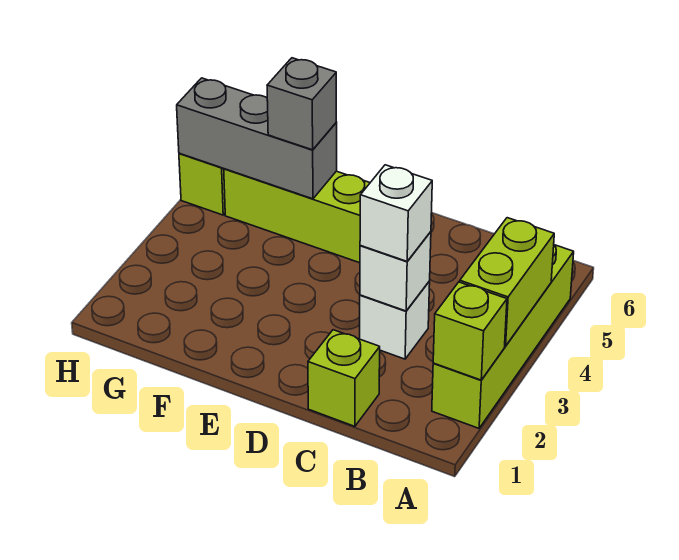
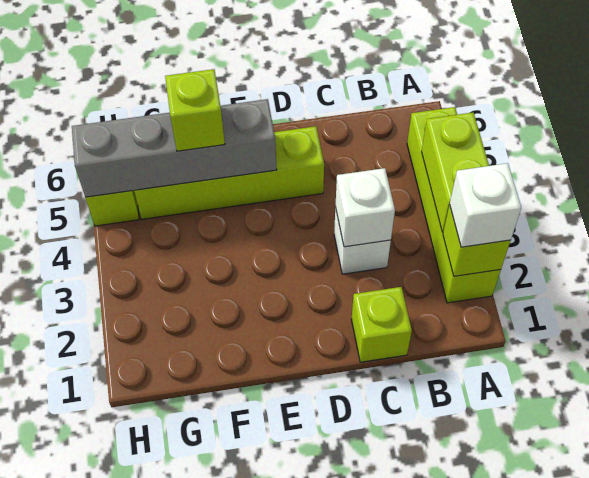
white 1x1 brick [360,165,432,261] -> white 1x1 brick moved to [450,163,521,247]
grey 1x3 brick [177,78,337,199] -> grey 1x4 brick [72,99,277,197]
grey 1x1 brick [267,58,336,150] -> lime 1x1 brick [165,69,225,151]

